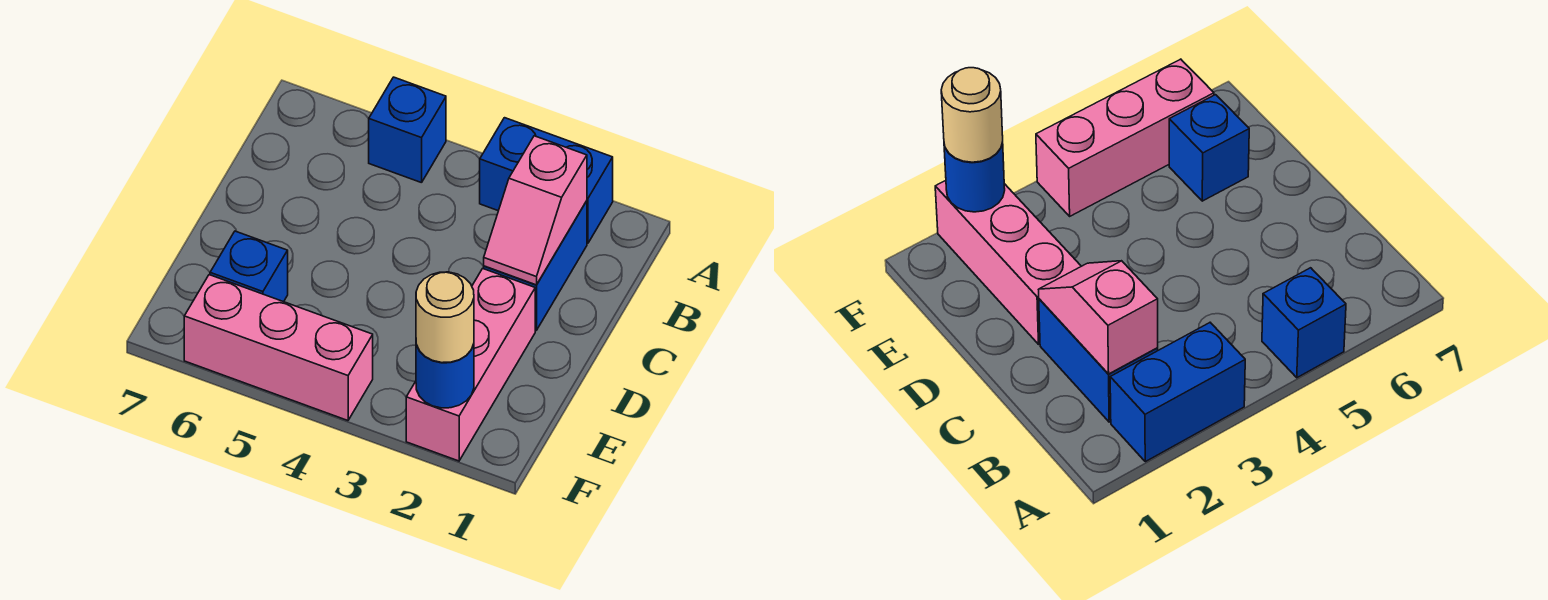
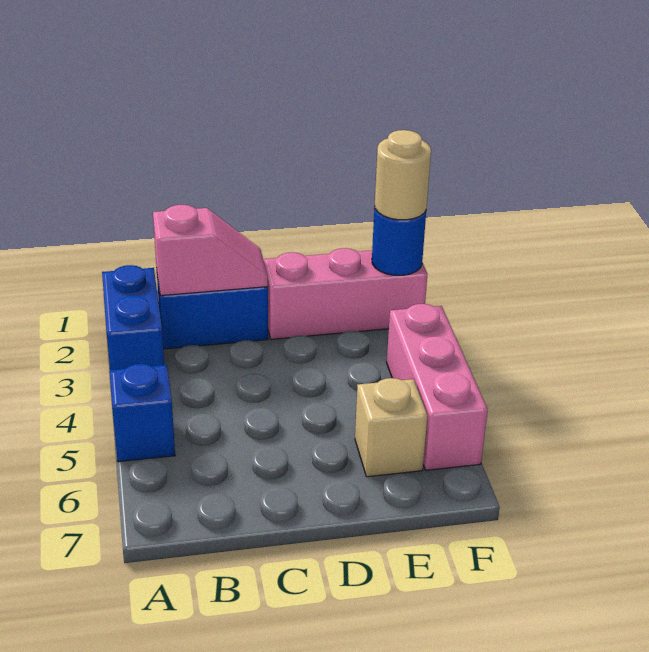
blue 1x1 brick [210,231,288,302] -> tan 1x1 brick [355,378,428,477]

